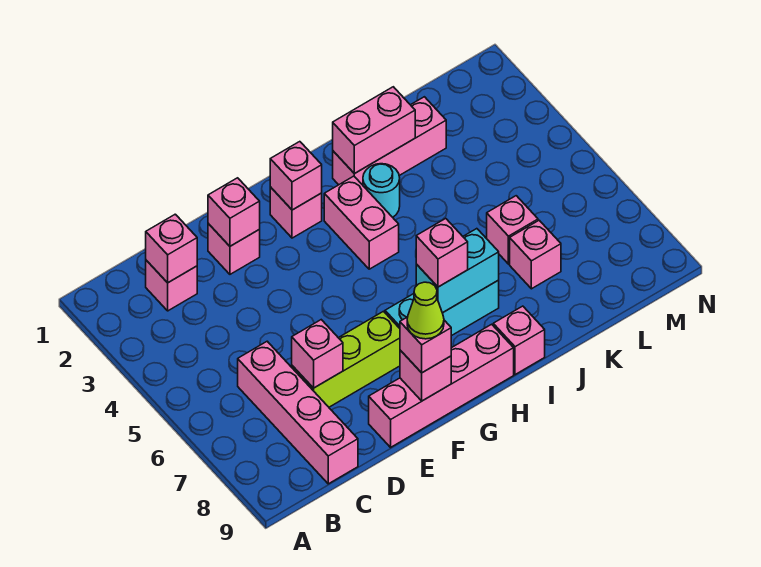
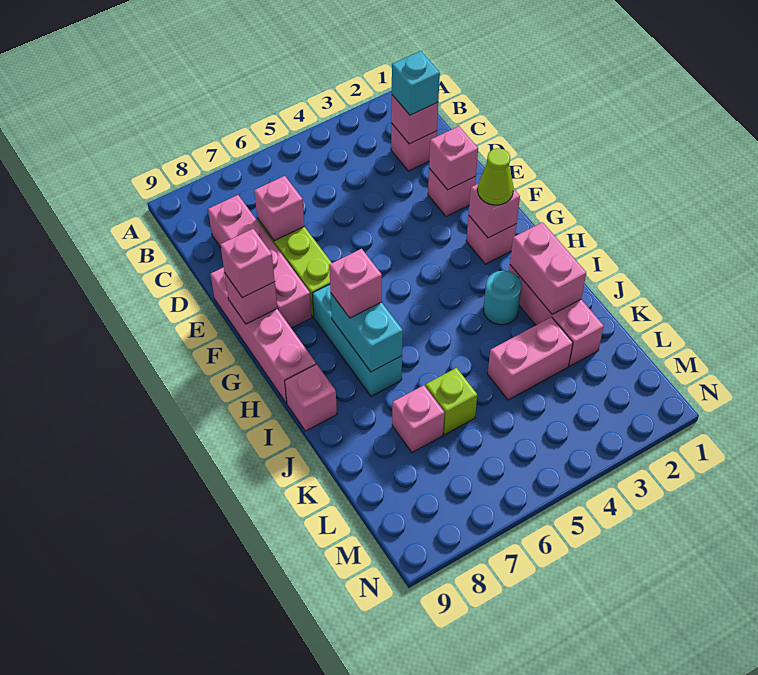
none -> cyan 1x1 brick [392,51,440,115]
pink 1x4 brick [238,341,358,484] -> pink 1x4 brick turned to [208,195,312,328]
lime 1x1 cone [407,282,444,339] -> lime 1x1 cone moved to [478,148,514,205]
pink 1x2 brick [324,176,399,269] -> pink 1x2 brick moved to [488,317,573,400]
pink 1x1 brick [487,196,538,264] -> lime 1x1 brick [426,368,477,435]

